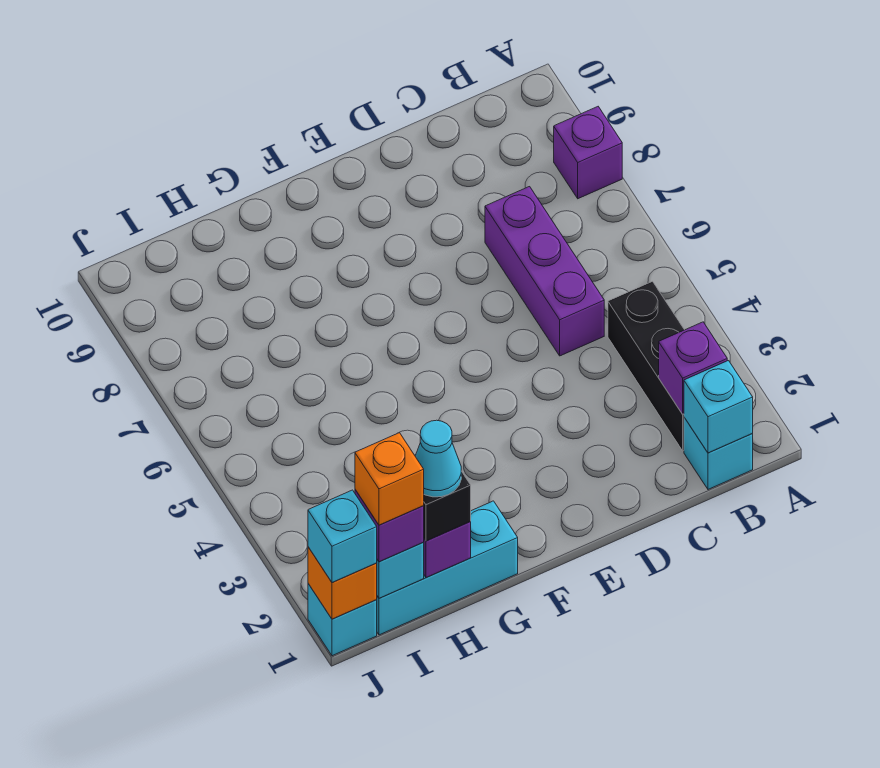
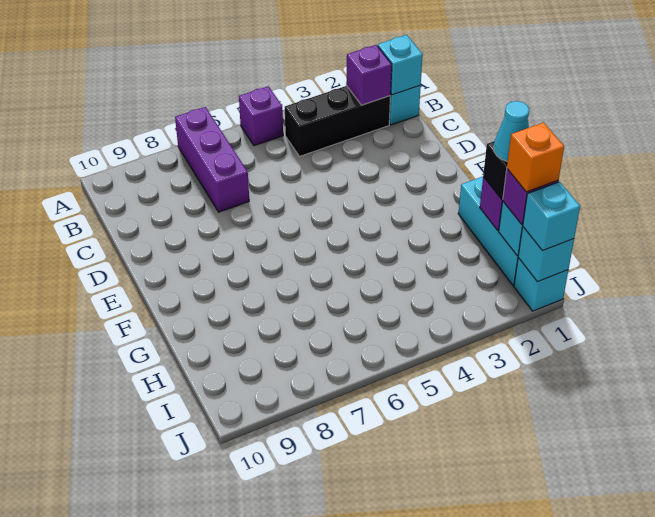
purple 1x1 brick [554,107,622,199] -> purple 1x1 brick moved to [239,86,283,146]
purple 1x3 brick [485,187,604,356] -> purple 1x3 brick turned to [175,107,249,212]
orange 1x1 brick [308,547,377,619] -> cyan 1x1 brick [518,227,574,282]

